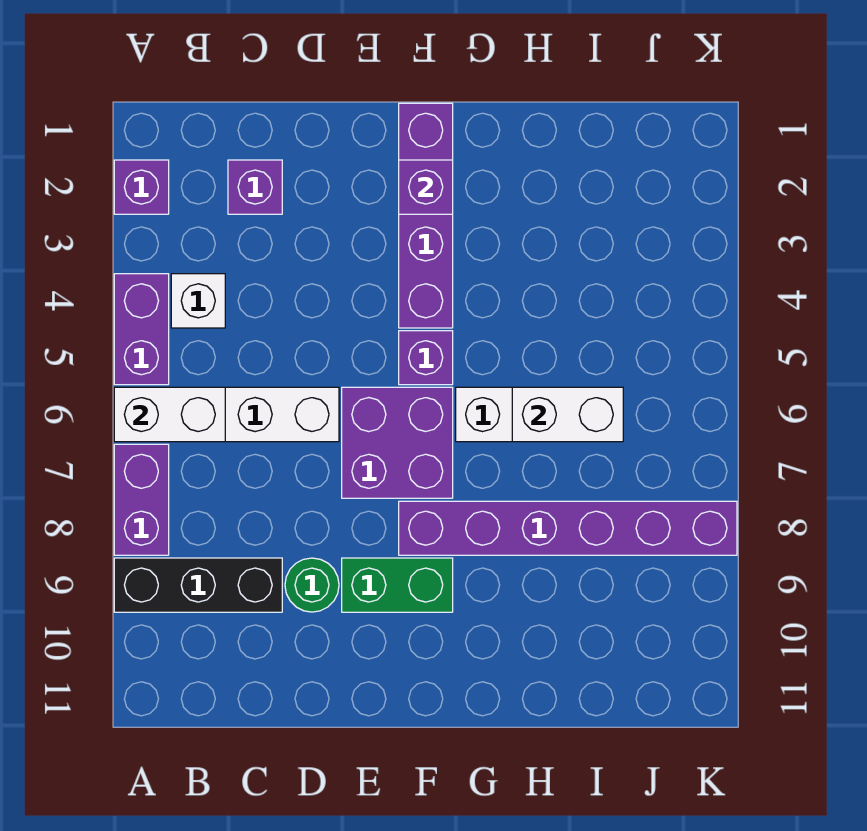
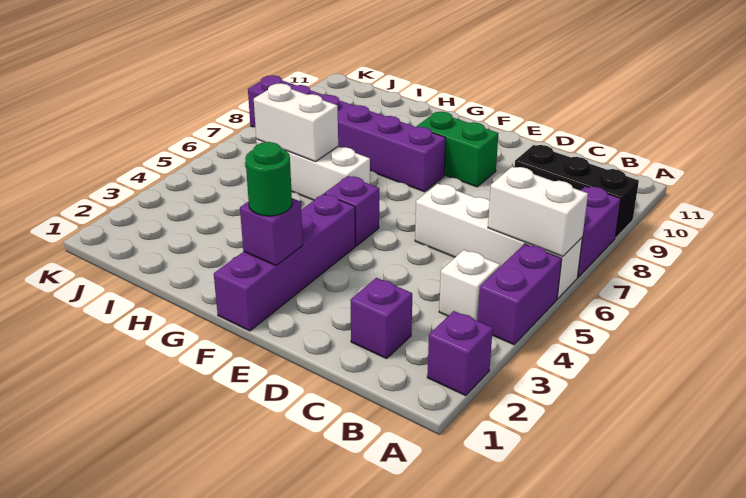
green 1x1 round brick [285,558,339,612] -> green 1x1 round brick moved to [245,142,292,216]
purple 2x2 brick [342,387,453,498] -> none

